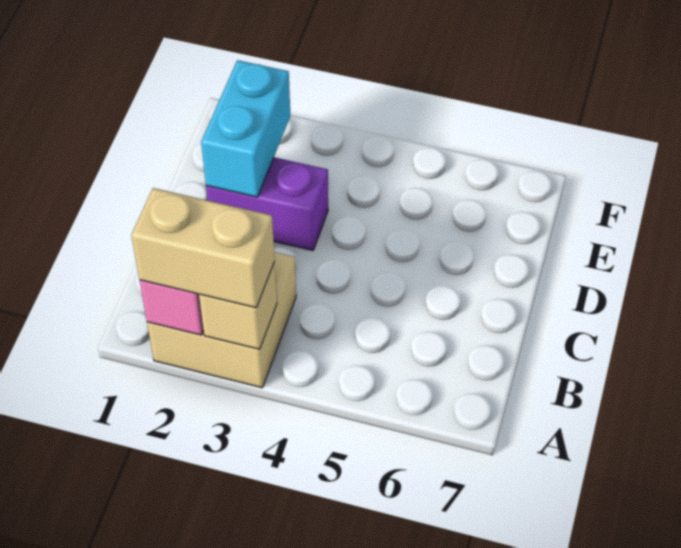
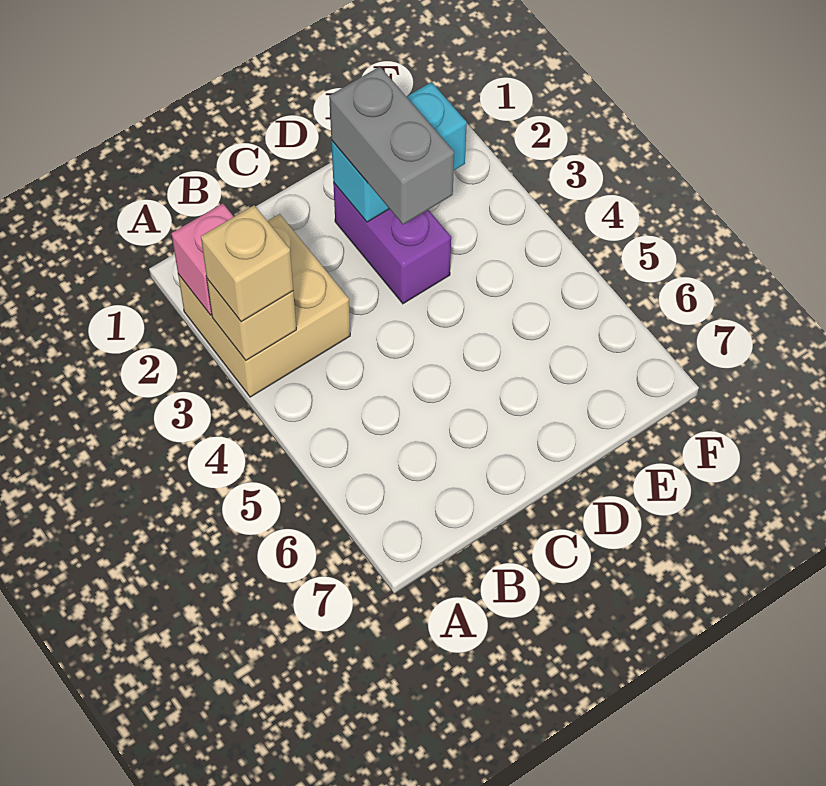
tan 1x2 brick [131,188,275,308] -> tan 1x1 brick [201,205,293,322]
none -> grey 1x2 brick [329,67,454,225]

